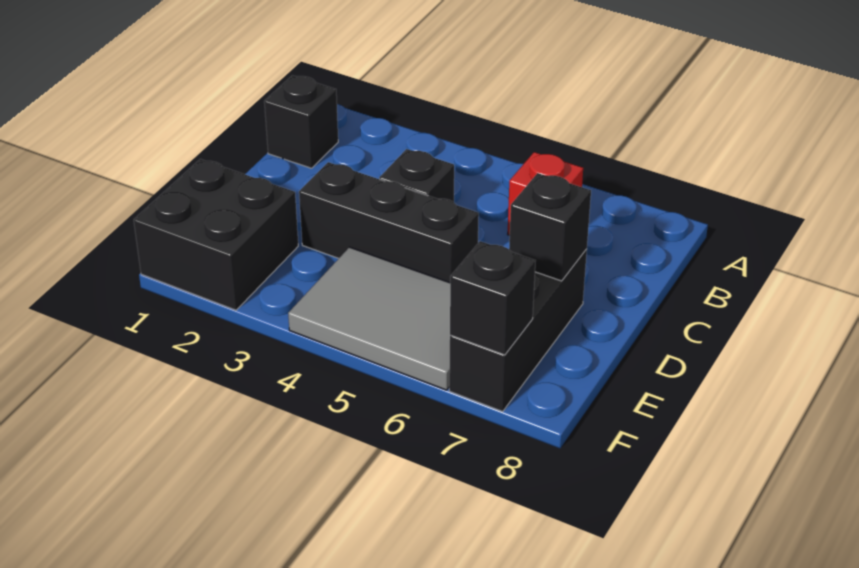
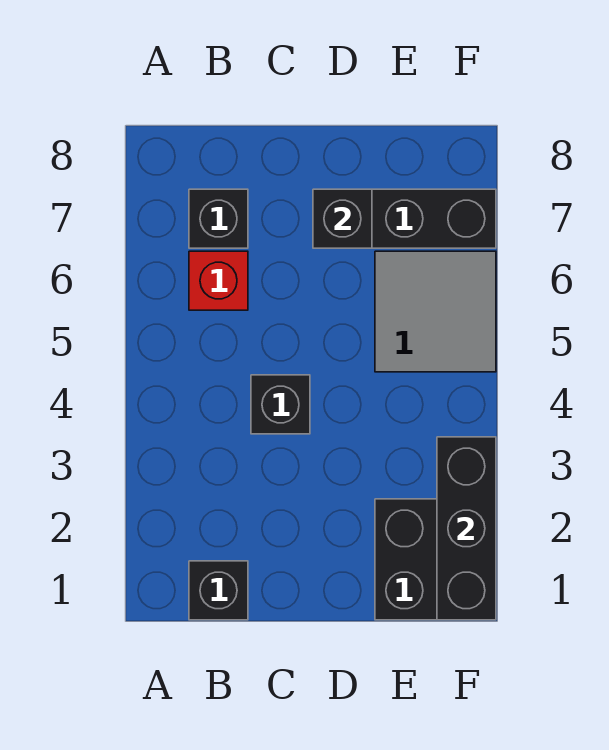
black 1x3 brick [299,162,479,283] -> black 1x3 brick moved to [437,437,496,620]
grey 2x3 tile [288,247,450,390] -> grey 2x2 tile [375,251,496,372]
black 1x1 brick [450,241,536,355] -> black 1x1 brick moved to [189,189,248,248]

